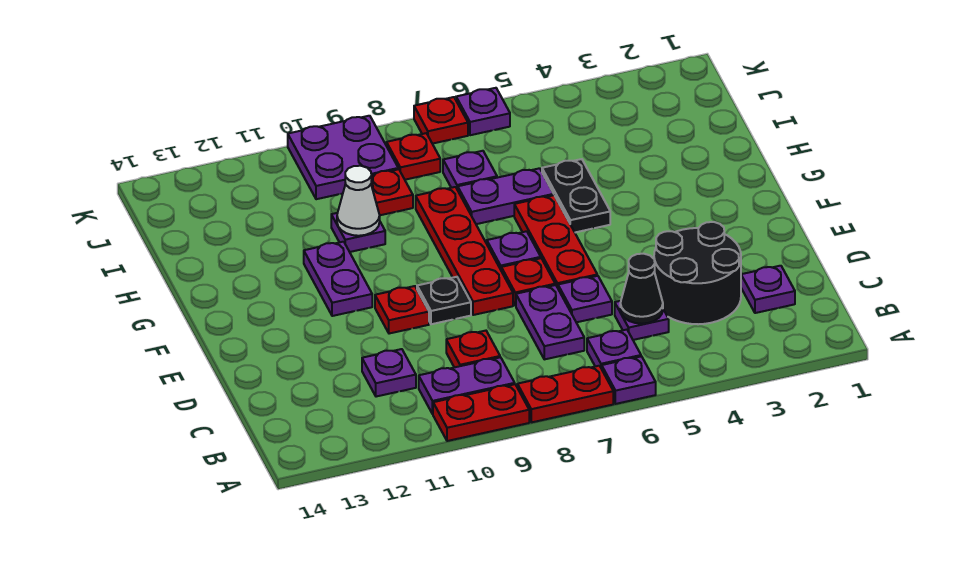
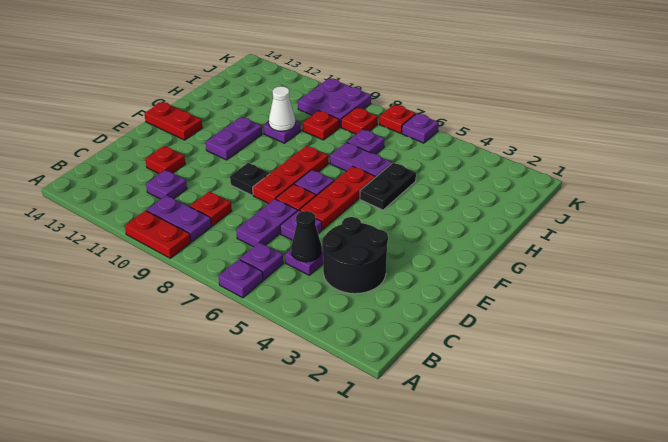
red 1x2 plate [517,366,613,422] -> red 1x2 plate moved to [144,102,202,140]
purple 1x1 plate [741,266,795,313] -> none
red 1x4 plate [416,187,513,315] -> red 1x3 plate [253,146,328,204]
red 1x1 plate [375,286,429,334] -> red 1x1 plate moved to [146,146,185,174]

